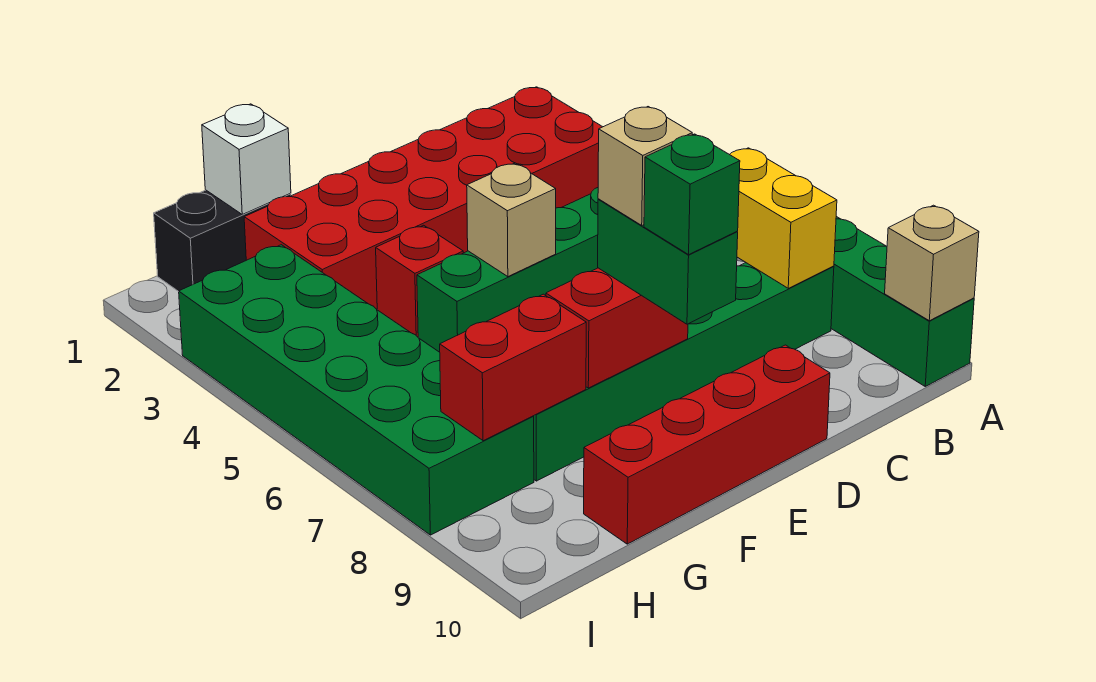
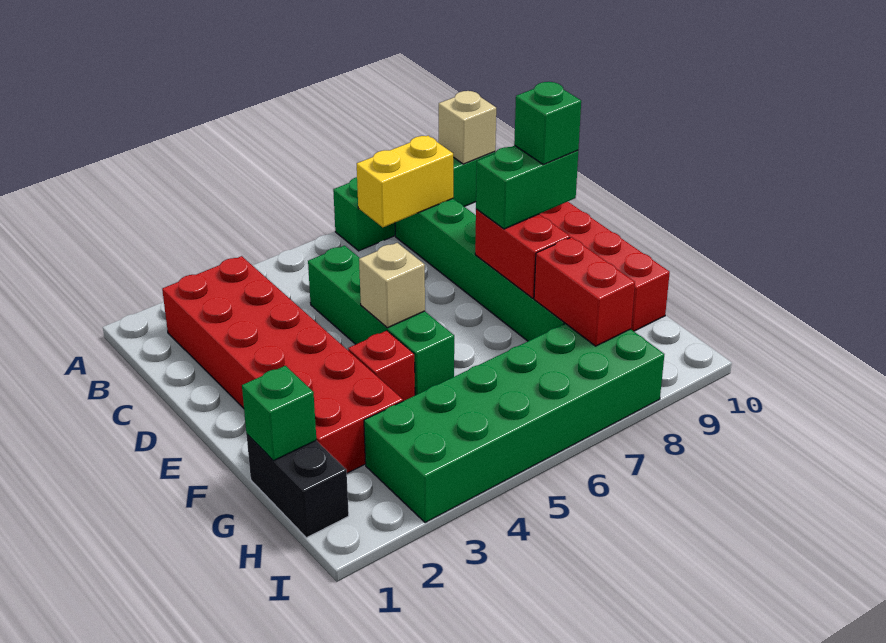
tan 1x1 brick [598,107,692,225] -> none
white 1x1 brick [202,104,291,214] -> green 1x1 brick [242,366,316,461]

